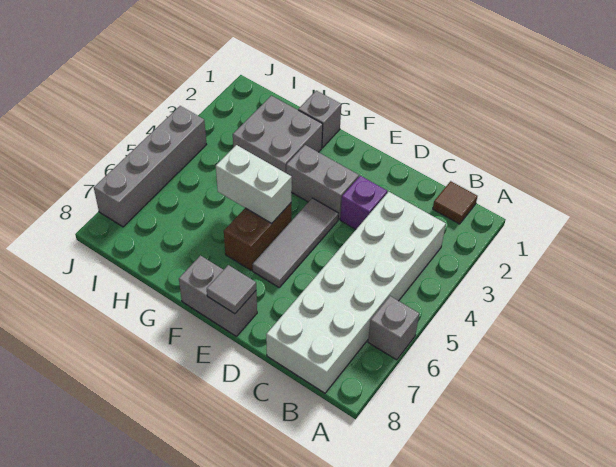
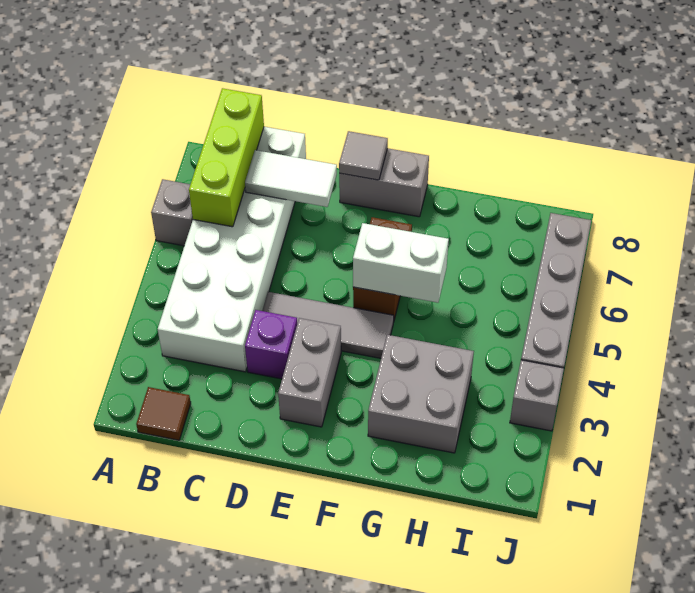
none -> lime 1x3 brick [189,88,264,227]
none -> white 1x2 tile [245,150,337,207]
grey 1x2 brick [286,145,359,220] -> grey 1x2 brick turned to [278,318,341,427]
grey 1x3 tile [252,198,338,287] -> grey 1x3 tile turned to [262,292,394,358]
grey 1x1 brick [298,91,341,148] -> grey 1x1 brick moved to [510,360,564,431]

